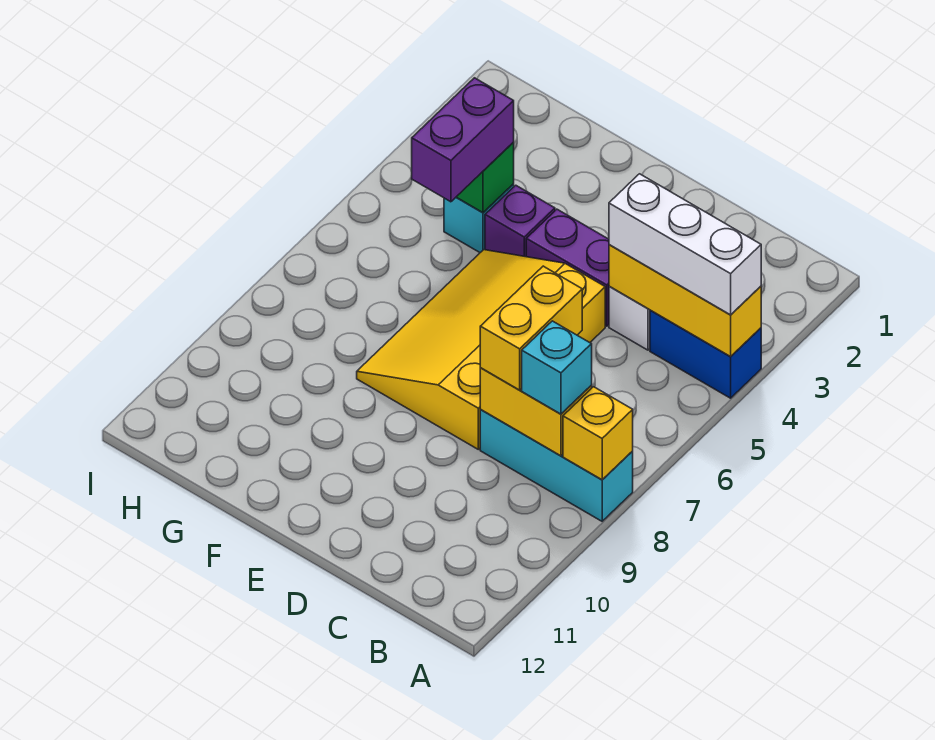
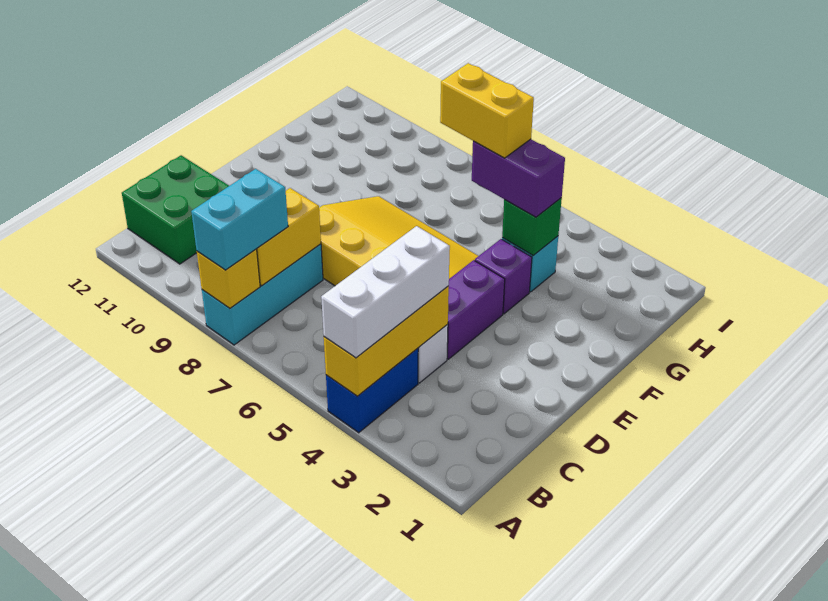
cyan 1x1 brick [522,321,592,414] -> cyan 1x2 brick [191,169,288,270]
none -> green 2x2 brick [122,155,229,264]
yellow 1x2 brick [480,266,582,390] -> yellow 1x2 brick moved to [440,63,534,158]

